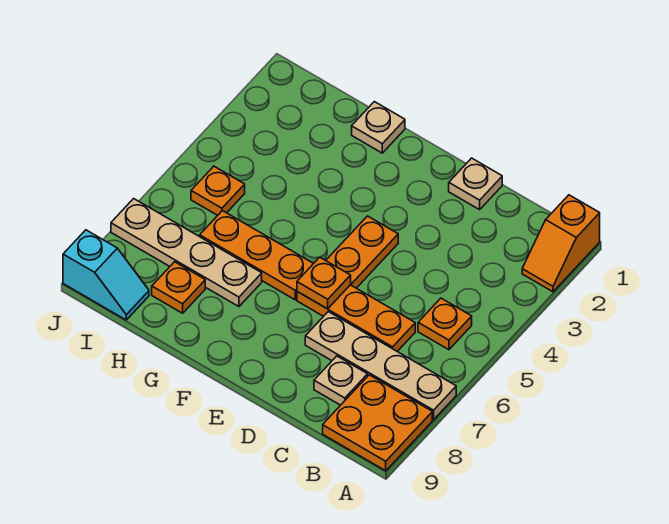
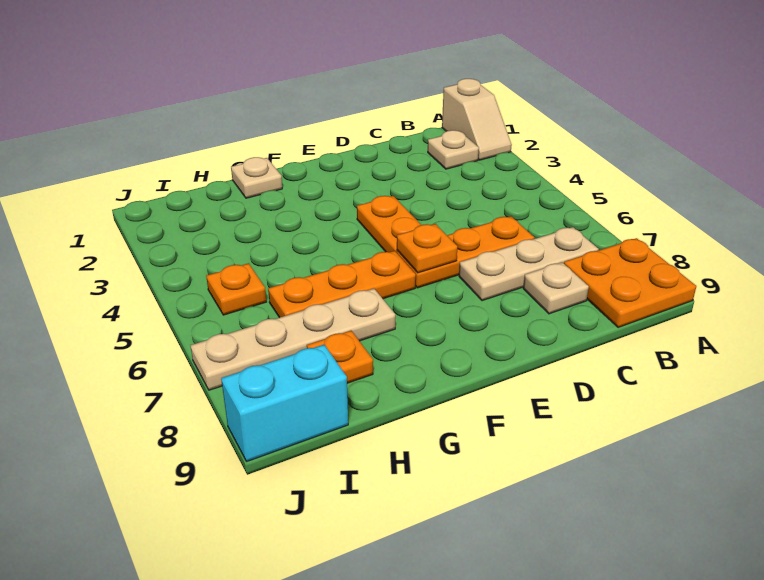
orange 1x2 slope [522,195,600,292] -> tan 1x2 slope [442,79,512,160]
tan 1x4 plate [305,312,456,420] -> tan 1x3 plate [459,227,599,301]
orange 1x1 plate [418,298,472,350] -> none
tan 1x1 plate [449,158,502,210] -> tan 1x1 plate moved to [428,130,479,169]
cyan 1x2 slope [63,230,149,320] -> cyan 1x2 brick [221,345,348,461]

